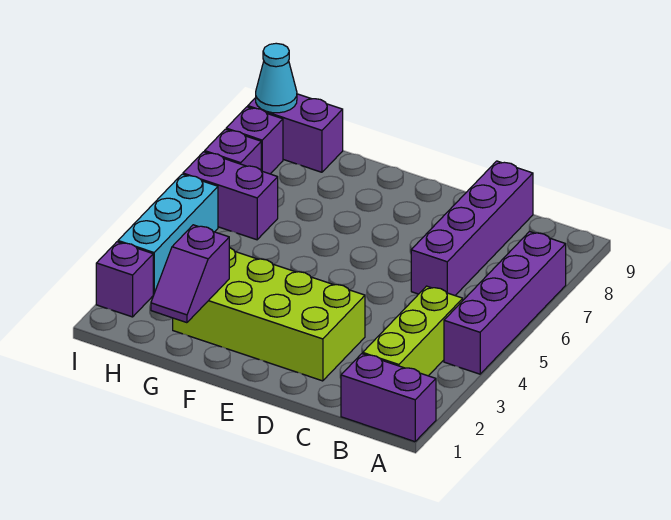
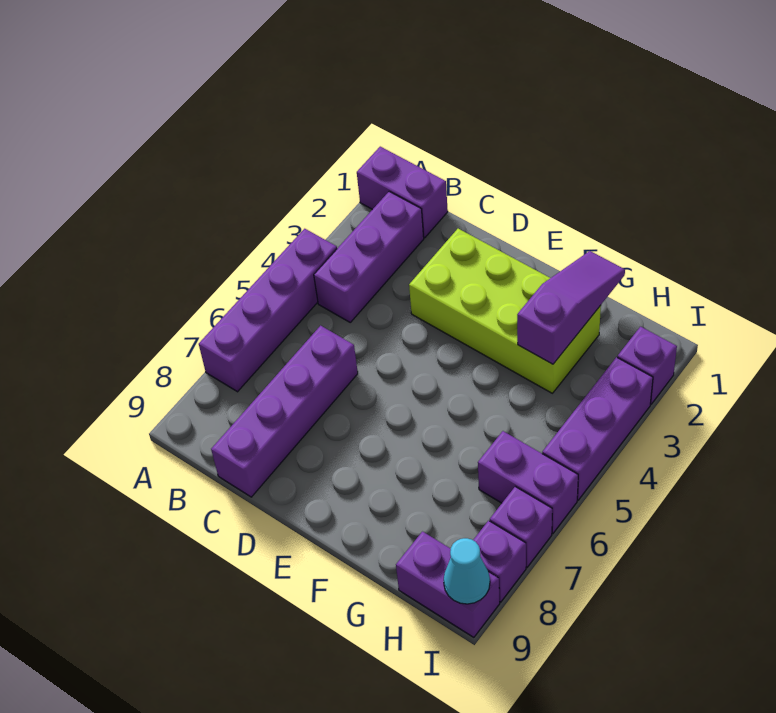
lime 1x3 brick [363,286,463,376] -> purple 1x3 brick [314,192,424,322]
purple 1x2 slope [151,225,229,323] -> purple 1x3 slope [517,251,625,364]
cyan 1x3 brick [118,174,218,294] -> purple 1x3 brick [542,357,653,500]

